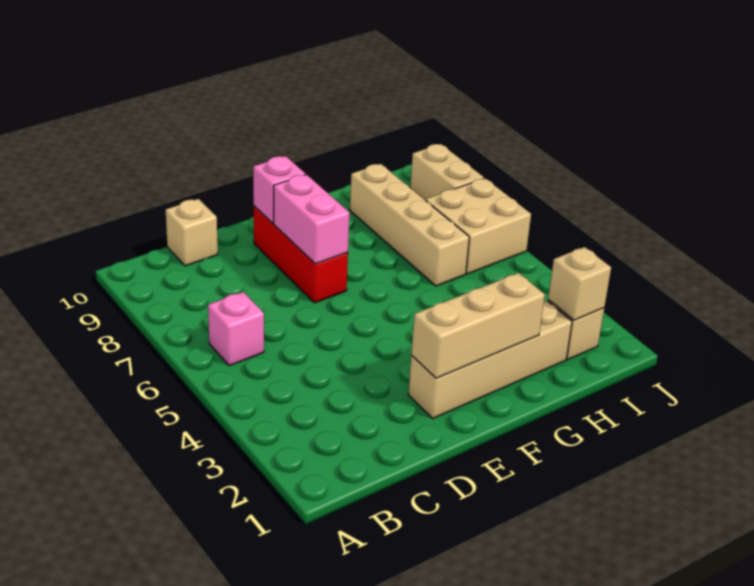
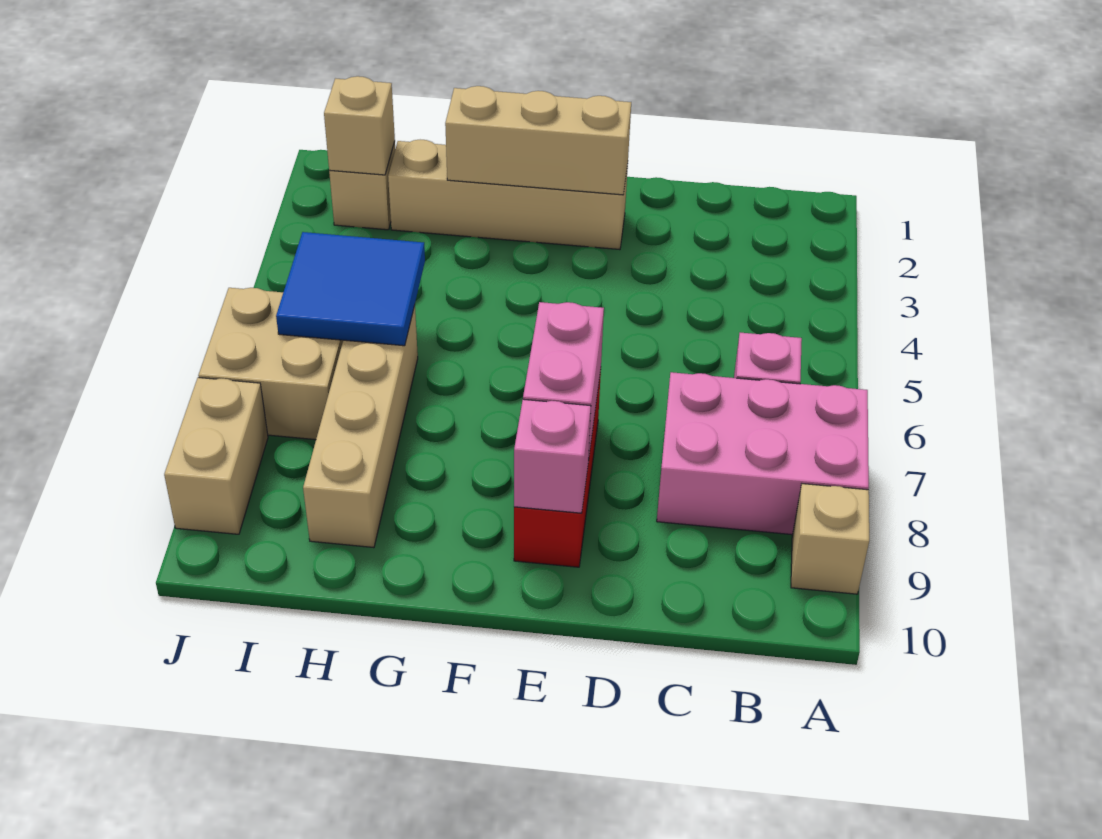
none -> pink 2x3 brick [657,372,869,535]
tan 1x1 brick [166,199,218,266] -> tan 1x1 brick moved to [791,484,869,594]
none -> blue 2x2 tile [276,232,425,346]

